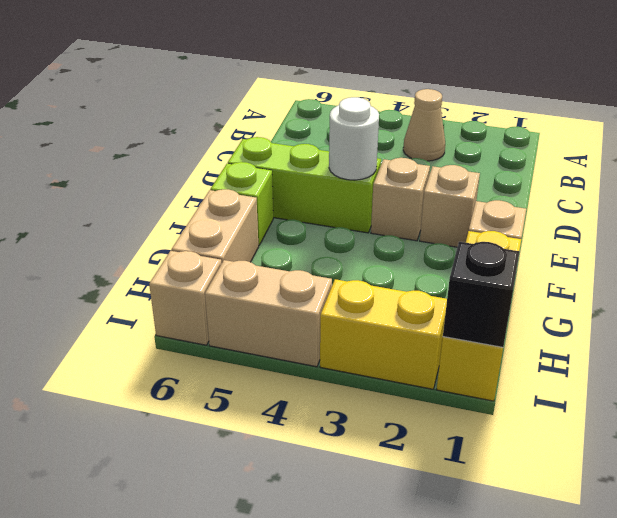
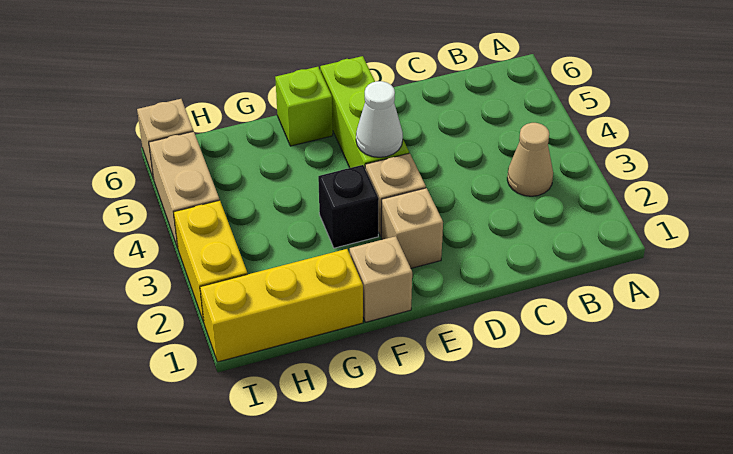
white 1x1 round brick [329,97,379,180] -> white 1x1 cone [356,81,403,157]
tan 1x2 brick [171,189,259,263] -> none
black 1x1 brick [443,242,520,347] -> black 1x1 brick moved to [318,165,379,248]

